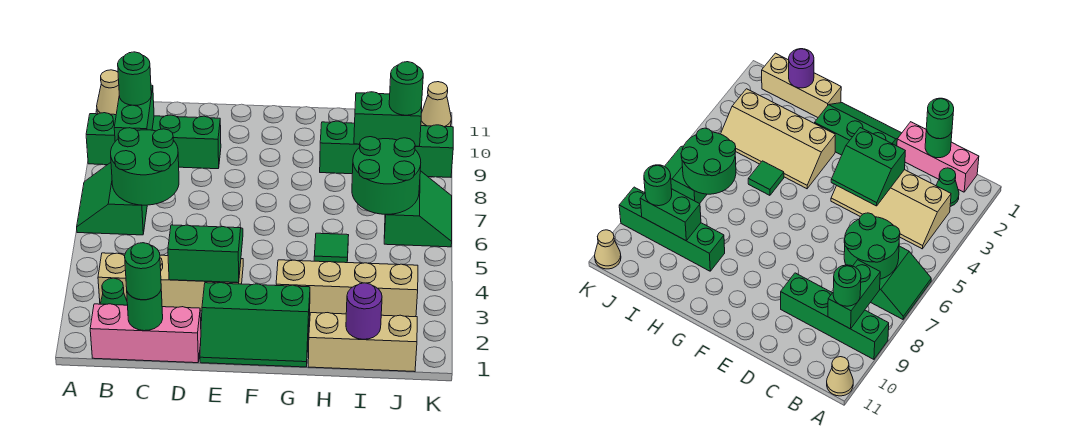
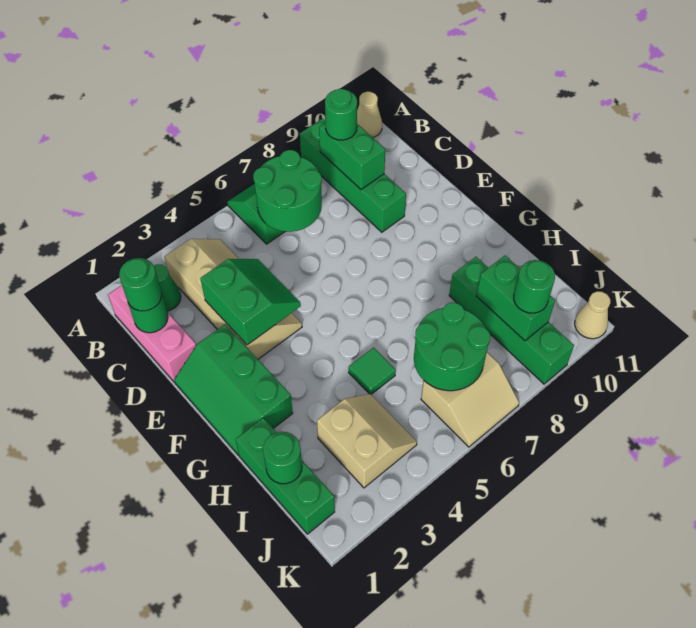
green 1x2 brick [114,85,154,141] -> green 1x2 brick turned to [319,123,385,189]
tan 2x4 slope [276,260,418,317] -> tan 2x2 slope [317,394,417,488]
tan 1x3 brick [308,313,417,372] -> green 1x3 brick [236,418,335,534]
purple 1x1 round brick [346,283,382,339] -> green 1x1 round brick [263,432,302,484]
green 2x2 slope [384,171,452,247] -> tan 2x2 slope [421,352,519,447]

